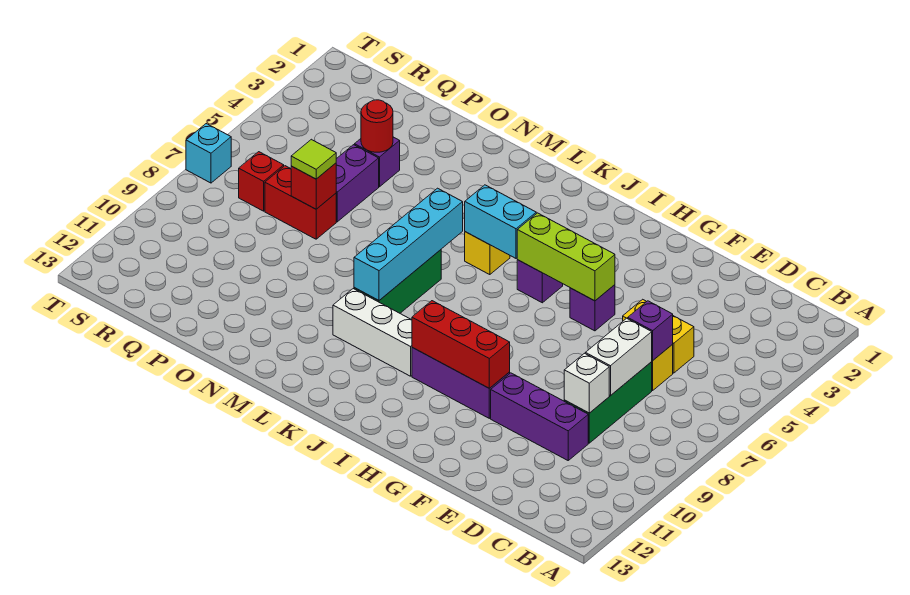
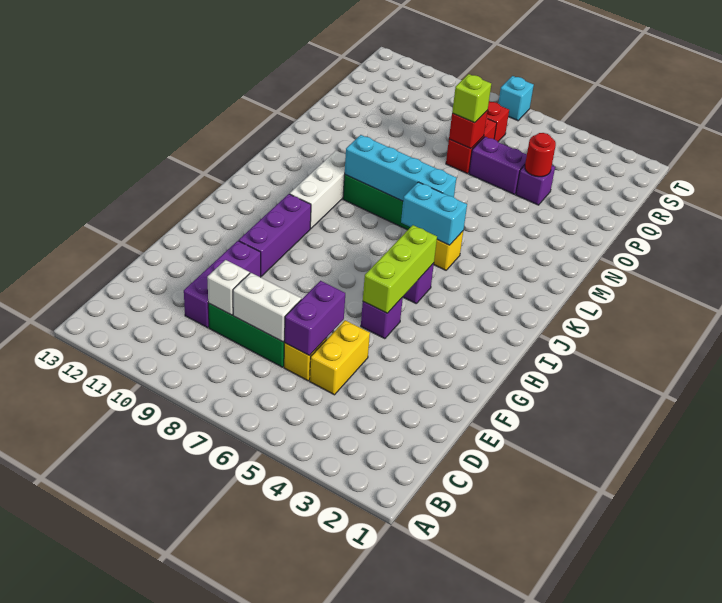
purple 1x1 brick [628,301,673,361] -> purple 1x2 brick [285,281,345,356]
red 1x3 brick [412,301,510,388] -> none
cyan 1x2 brick [465,185,536,258] -> cyan 1x2 brick turned to [401,182,467,245]
lime 1x1 tile [291,139,336,179] -> lime 1x1 brick [452,74,491,123]

